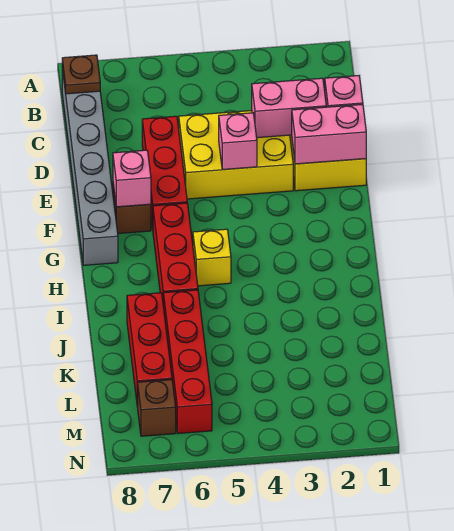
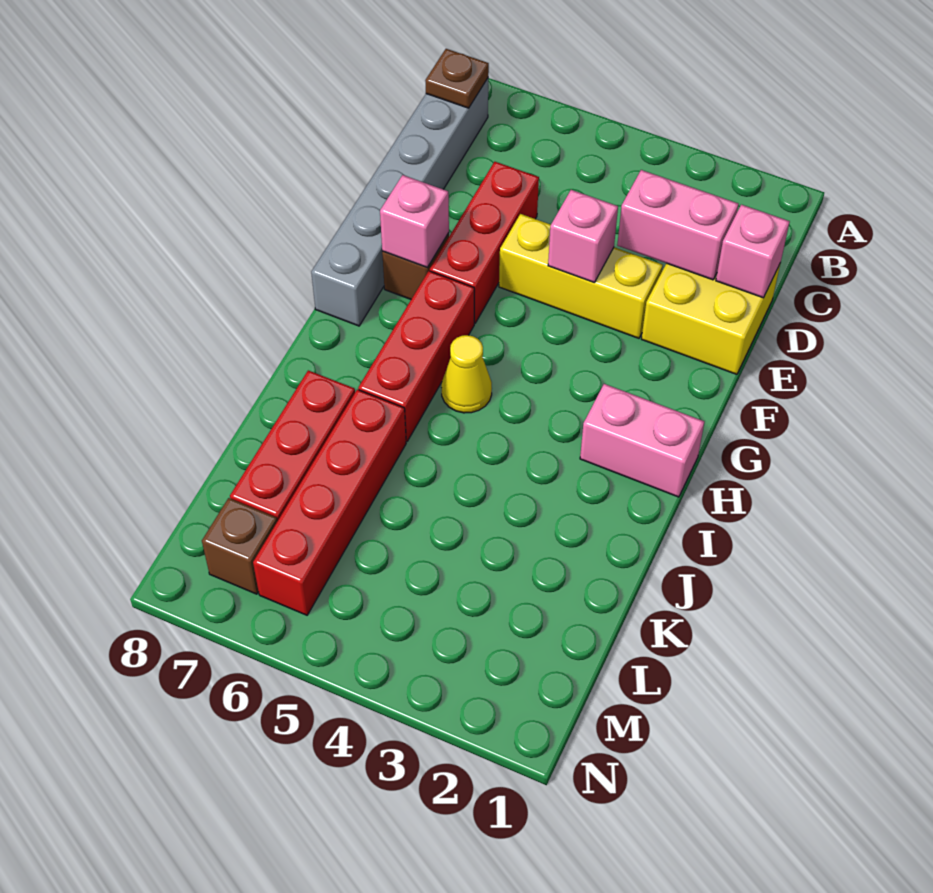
yellow 2x3 brick [179,111,293,199] -> yellow 1x3 brick [499,214,663,338]
pink 1x2 brick [292,104,366,164] -> pink 1x2 brick moved to [580,384,704,497]
yellow 1x1 brick [193,229,231,286] -> yellow 1x1 cone [441,335,492,413]

